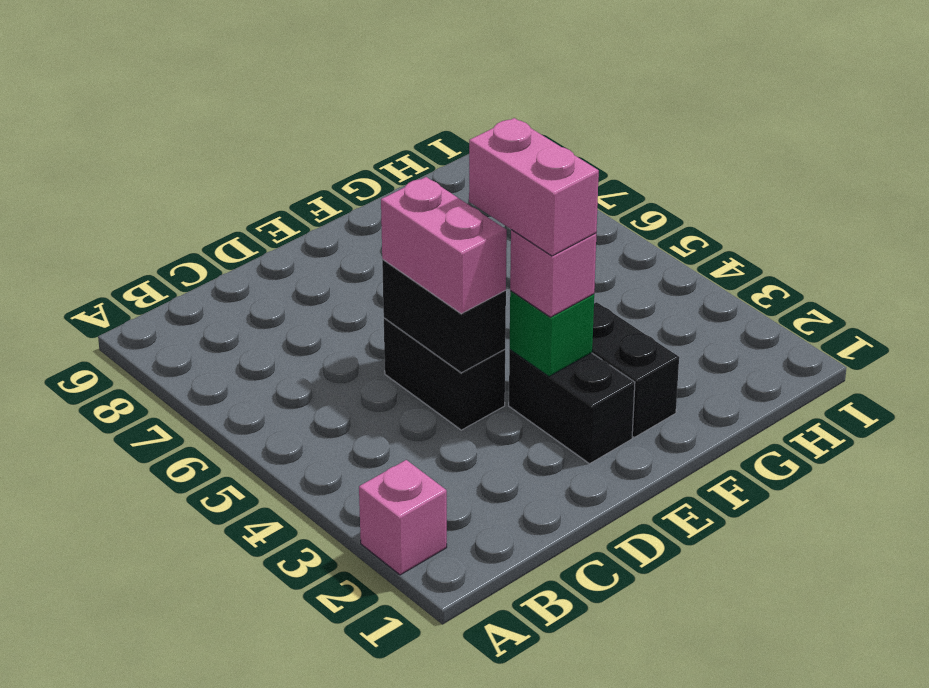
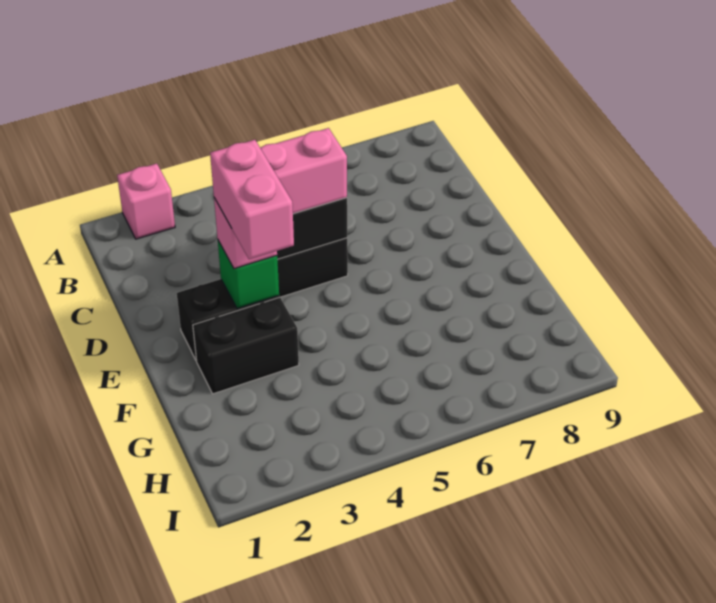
pink 1x2 brick [469,118,599,256] -> pink 1x2 brick turned to [210,140,294,259]

